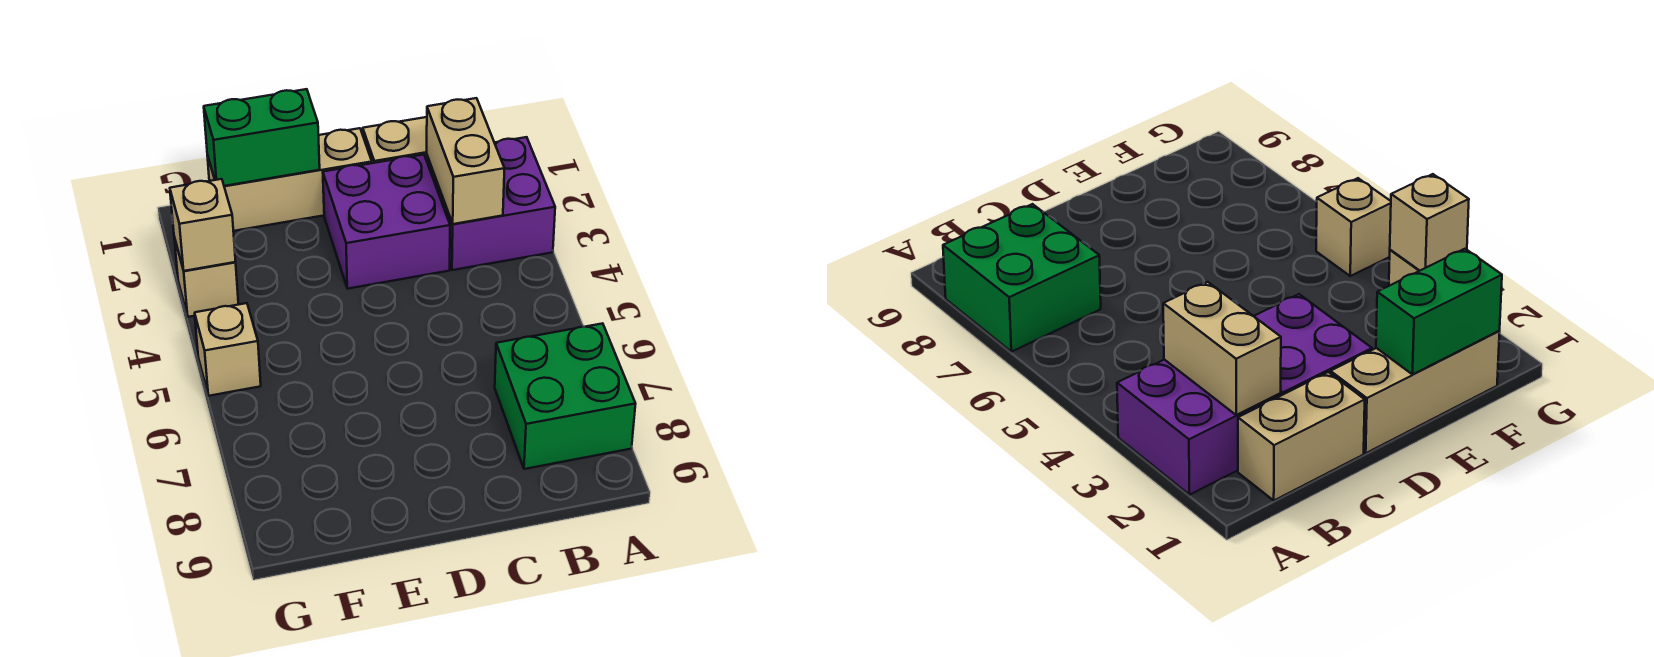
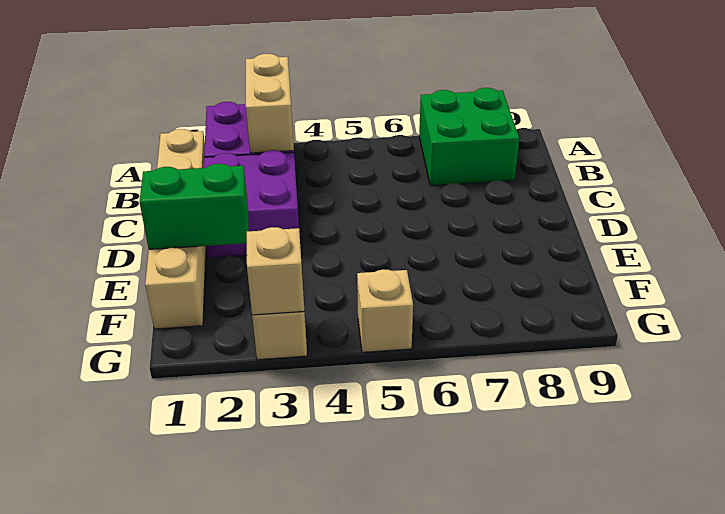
tan 1x2 brick [427,98,505,224] -> tan 1x2 brick turned to [246,54,294,153]
green 1x2 brick [204,89,320,186] -> green 1x2 brick turned to [139,164,249,249]

